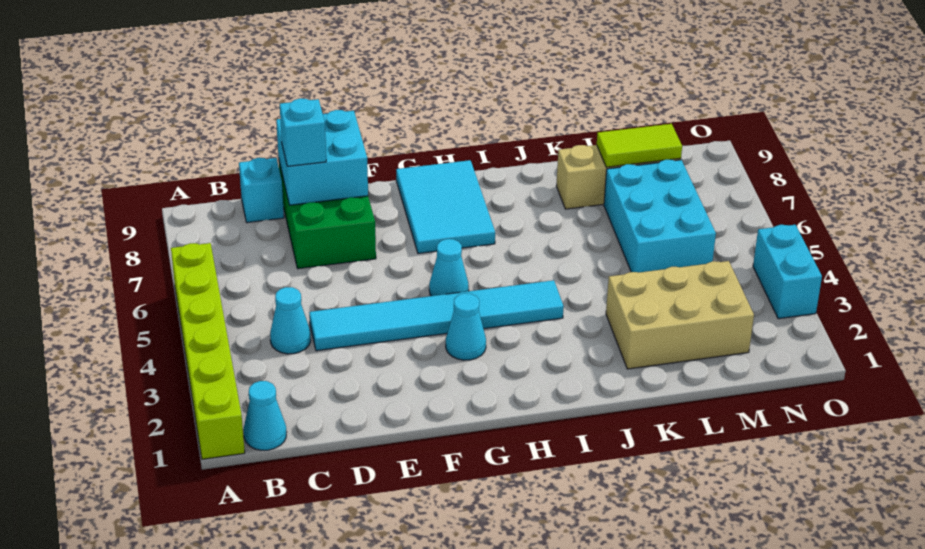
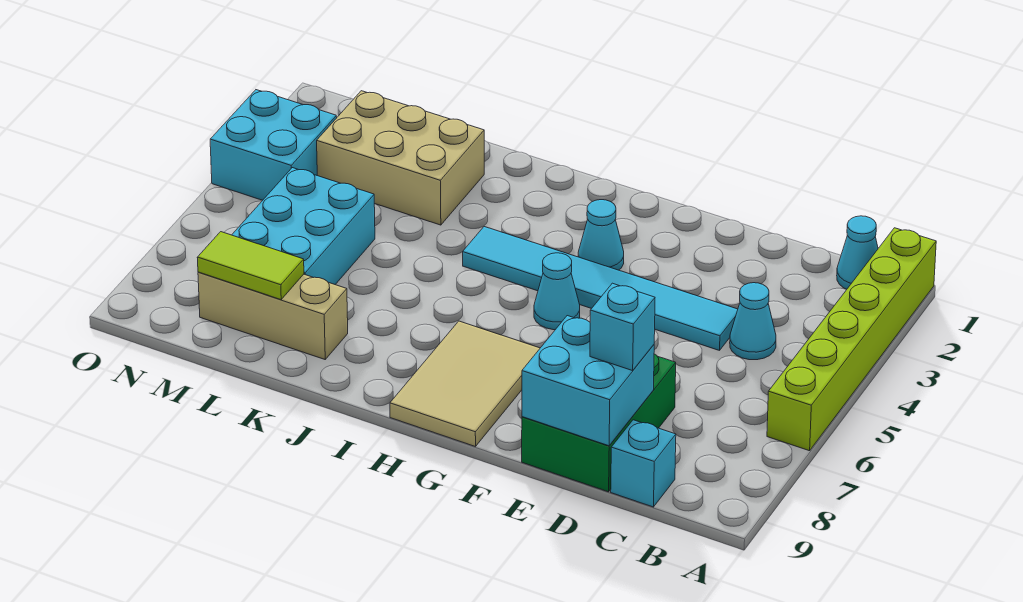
cyan 2x3 tile [396,160,495,254] -> tan 2x3 tile [390,321,540,447]
cyan 1x2 brick [753,225,822,319] -> cyan 2x2 brick [210,90,337,200]

